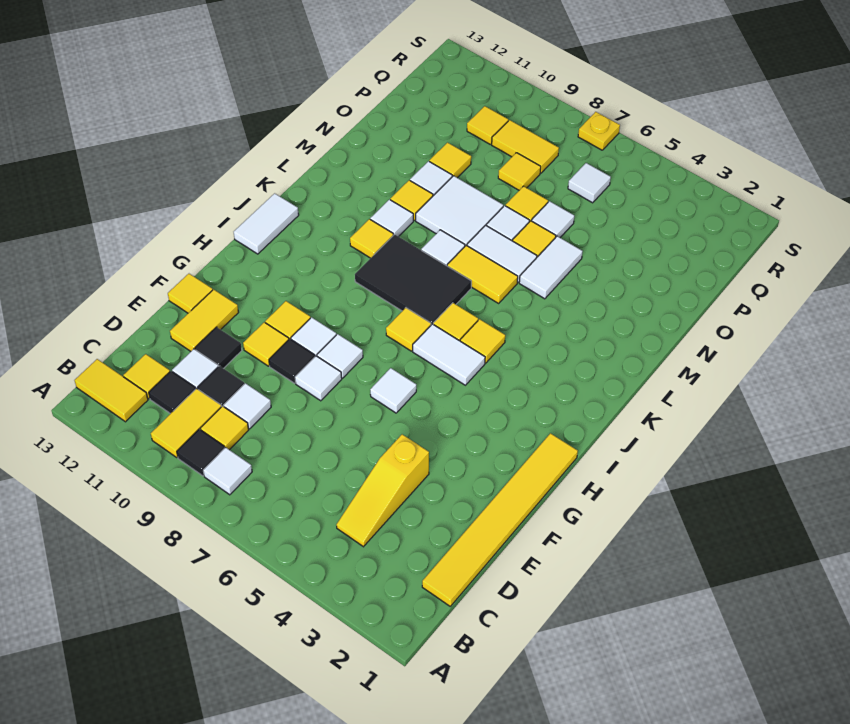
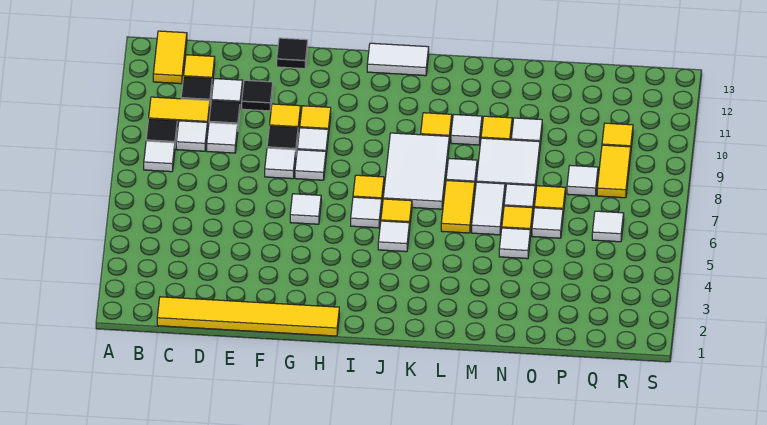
yellow 1x3 slope [336,434,429,547] -> none
yellow 1x1 tile [200,406,249,450] -> white 1x1 tile [176,121,207,151]
yellow 1x2 tile [170,289,239,351] -> none
yellow 1x1 tile [168,274,213,313] -> black 1x1 tile [277,38,308,69]
white 1x2 tile [413,324,485,385] -> white 1x1 tile [351,197,382,228]
yellow 1x1 tile [460,319,505,363] -> white 1x1 tile [378,221,410,252]
black 2x3 tile [355,234,471,325] -> white 2x3 tile [383,133,449,209]
white 1x2 tile [519,236,583,299] -> white 1x1 tile [499,228,530,259]
yellow 1x1 tile [429,143,471,178] -> none
yellow 1x1 tile [498,153,541,190] -> white 1x1 tile [567,165,598,196]
yellow 1x1 plate [578,112,620,150] -> none

